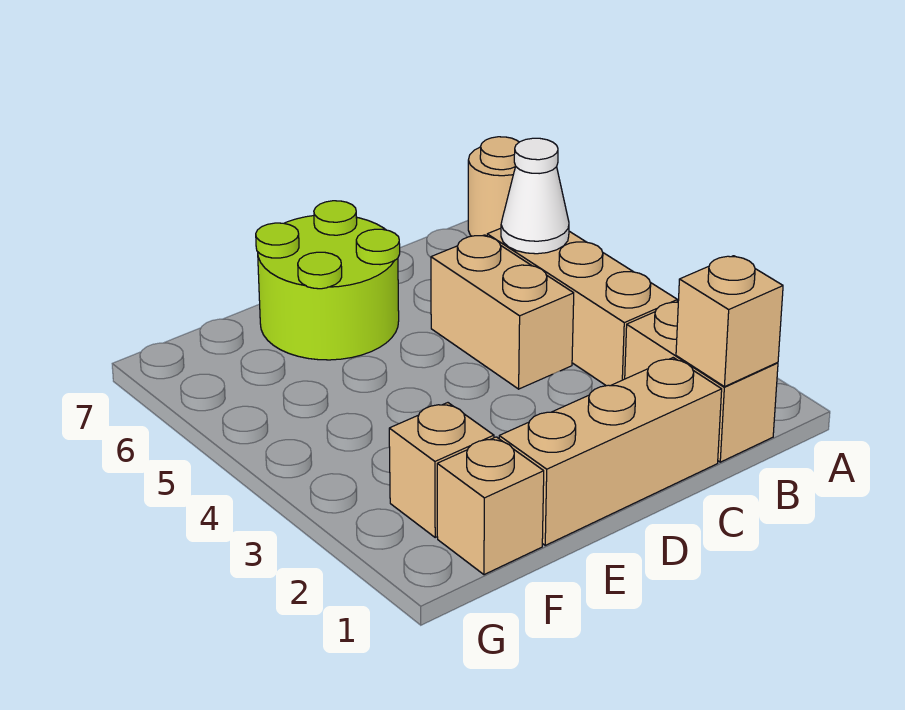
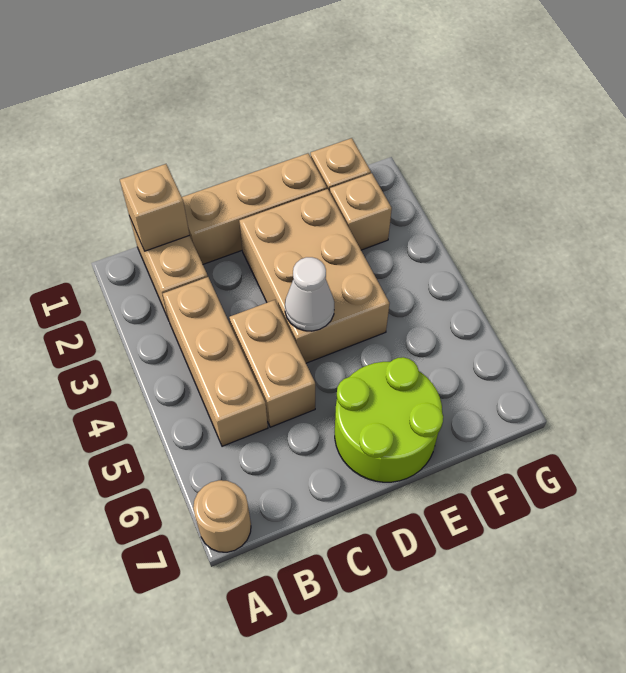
white 1x1 cone [501,138,569,254] -> white 1x1 cone moved to [285,257,334,331]
none -> tan 2x3 brick [239,189,390,363]

